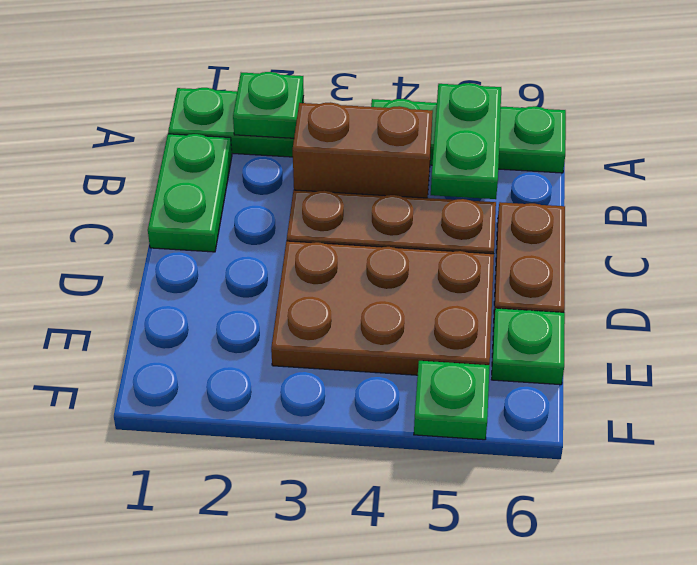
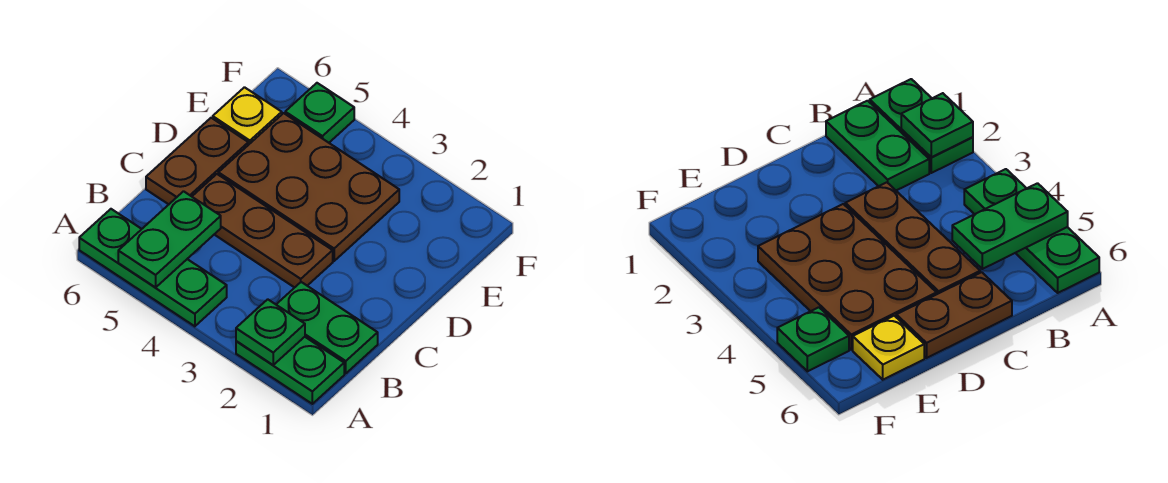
green 1x2 plate [148,134,232,252] -> green 1x2 plate turned to [276,282,378,373]
brown 1x2 brick [293,102,433,198] -> none
green 1x1 plate [492,308,565,385] -> yellow 1x1 plate [213,87,282,145]

